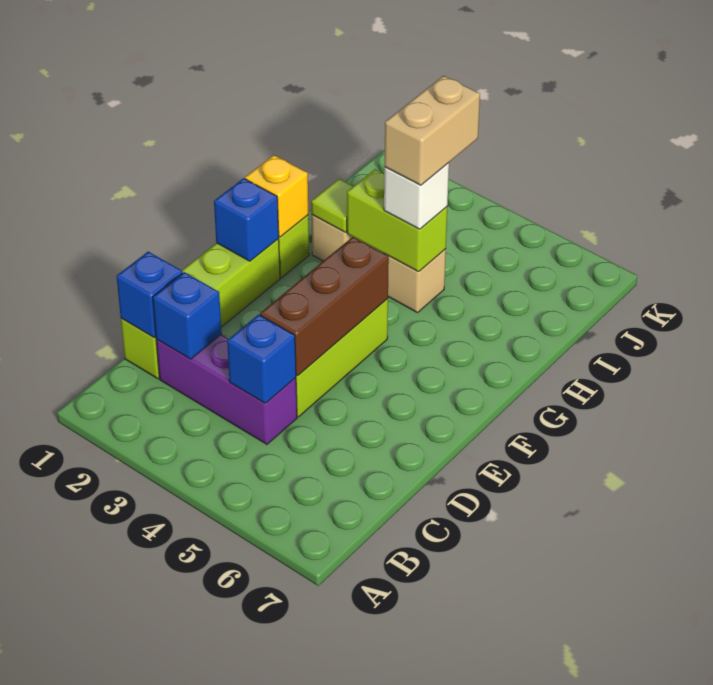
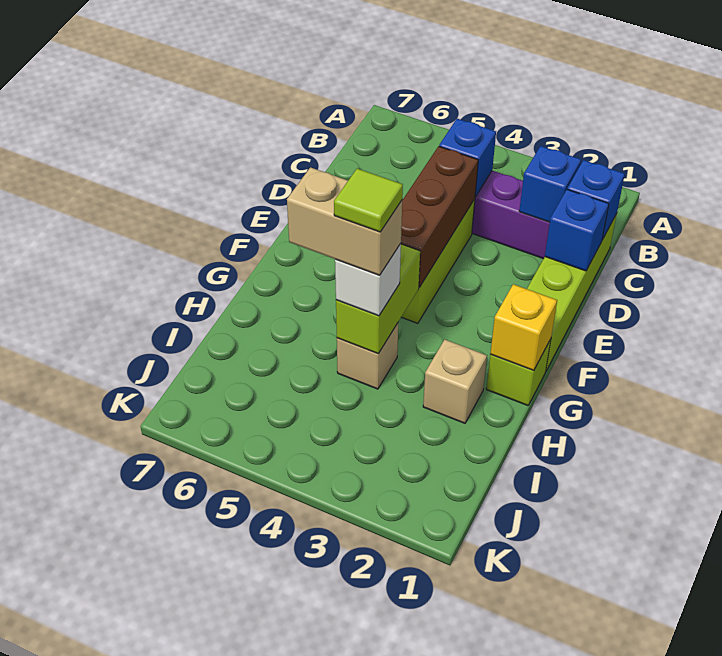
blue 1x1 brick [214,178,279,261] -> blue 1x1 brick moved to [545,190,609,271]
lime 1x1 tile [311,179,353,232] -> lime 1x1 tile moved to [334,169,403,232]
lime 1x2 brick [347,169,447,272] -> lime 1x2 brick turned to [336,244,420,354]
tan 1x2 brick [384,76,480,185] -> tan 1x2 brick turned to [287,167,402,275]

